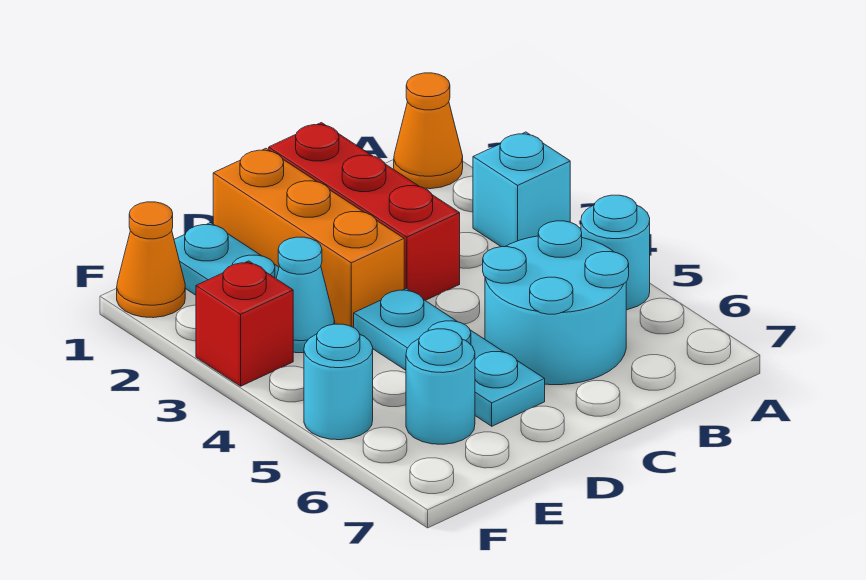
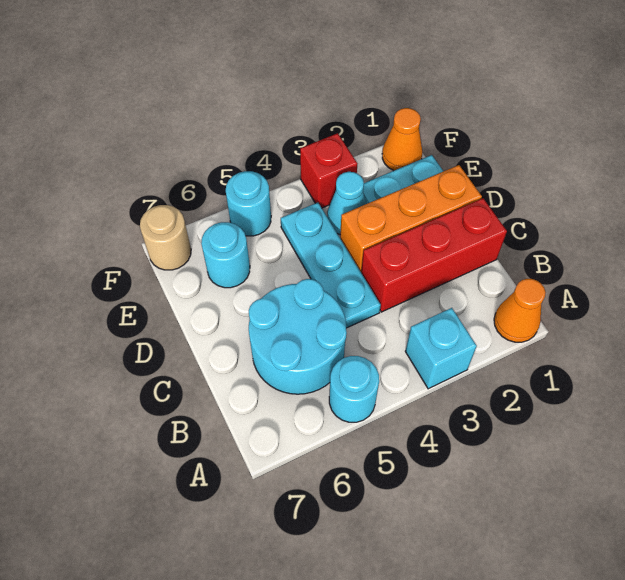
cyan 1x3 plate [354,288,545,426] -> cyan 1x3 plate turned to [281,203,381,328]
none -> tan 1x1 round brick [140,205,191,270]

